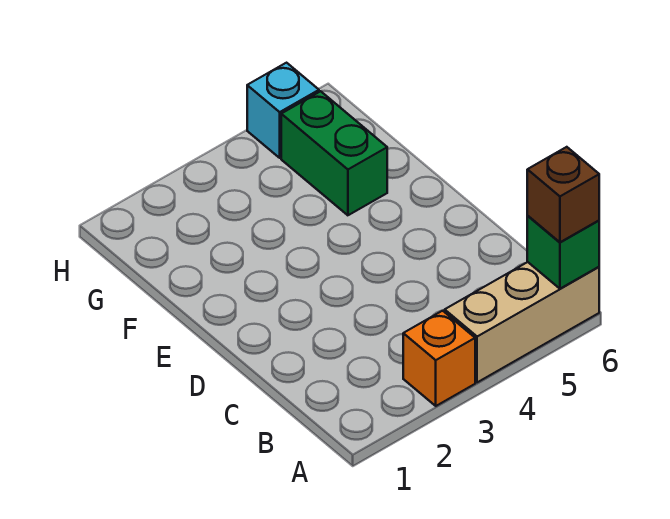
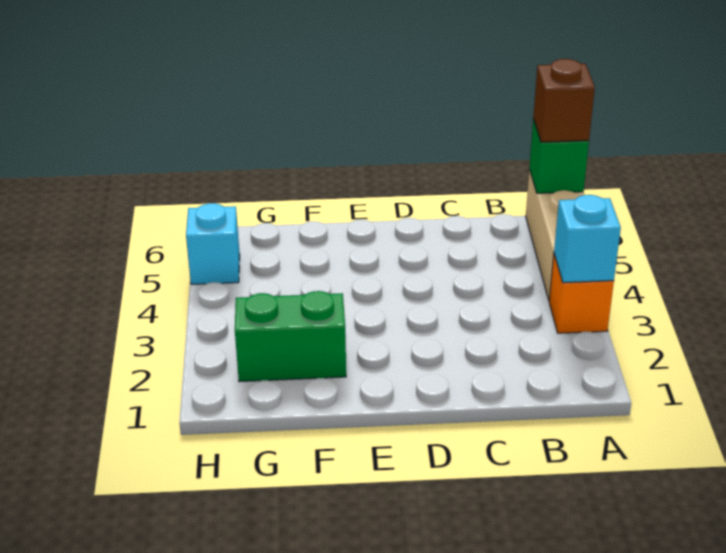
none -> cyan 1x1 brick [554,195,621,283]
green 1x2 brick [281,91,387,215] -> green 1x2 brick moved to [235,291,346,382]

